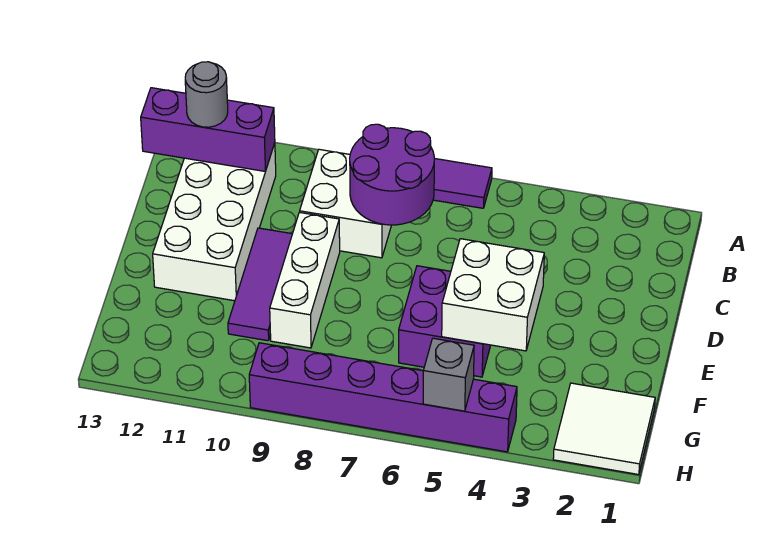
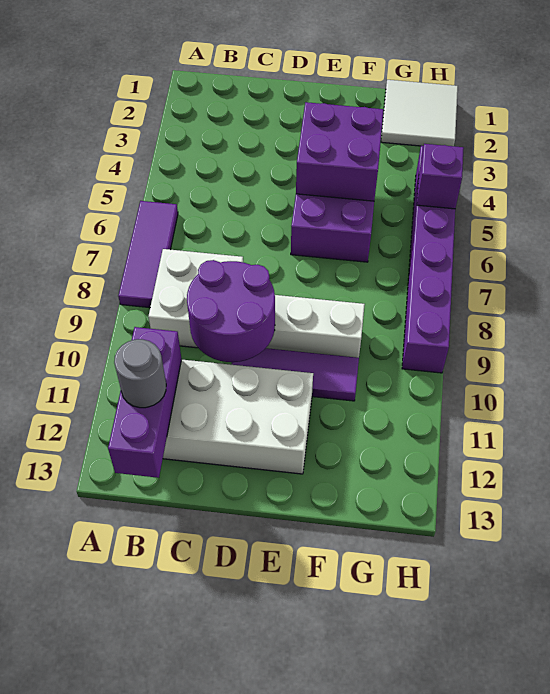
purple 2x2 round brick [350,124,434,225] -> purple 2x2 round brick moved to [187,260,275,362]
white 2x2 brick [442,239,544,351] -> purple 2x2 brick [296,102,384,201]
grey 1x1 brick [423,338,474,411] -> purple 1x1 brick [417,144,464,209]

